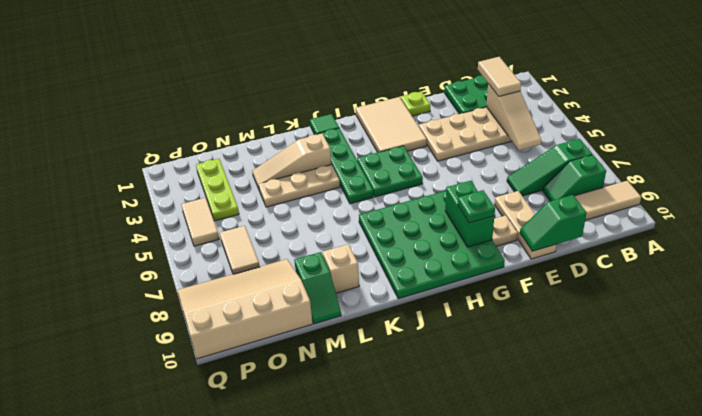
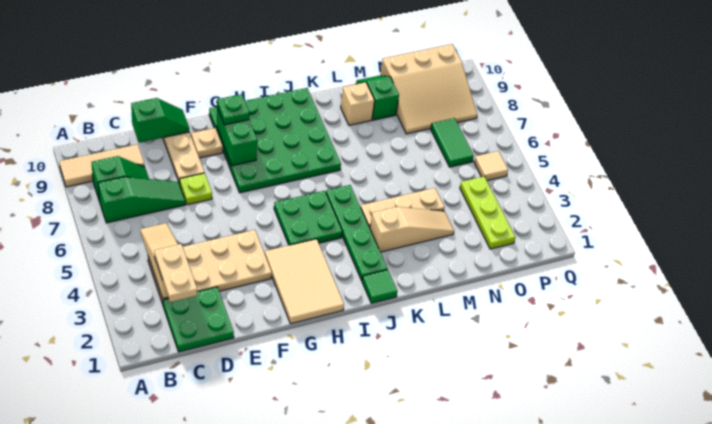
tan 1x2 tile [478,57,521,96] -> tan 1x2 plate [154,244,197,302]
lime 1x1 plate [401,91,430,116] -> lime 1x1 plate moved to [180,173,212,205]
tan 3x4 slope [177,259,313,359] -> tan 3x3 slope [380,44,477,134]
tan 1x2 tile [220,226,260,274] -> green 1x2 tile [431,118,474,167]
tan 1x2 tile [181,198,219,246] -> tan 1x1 tile [474,151,508,181]

